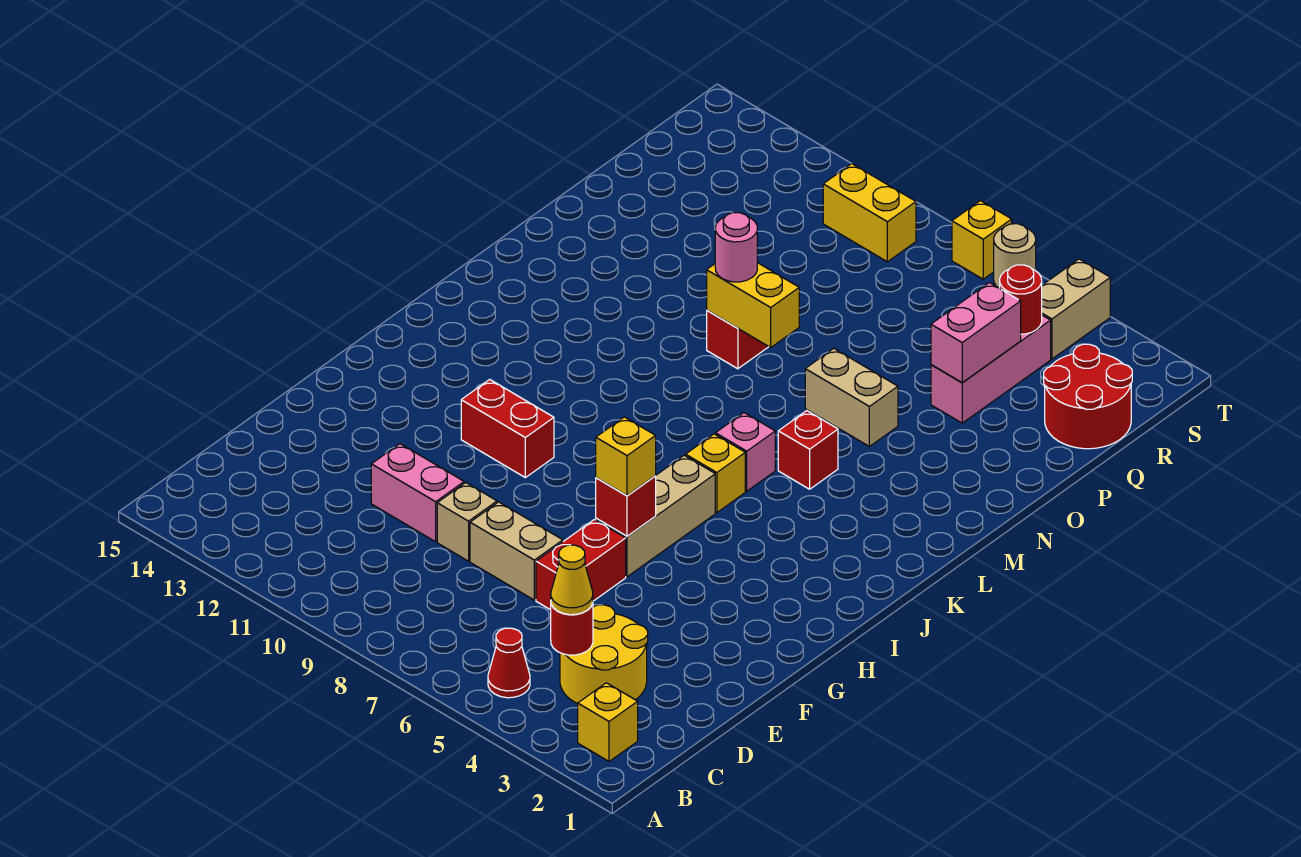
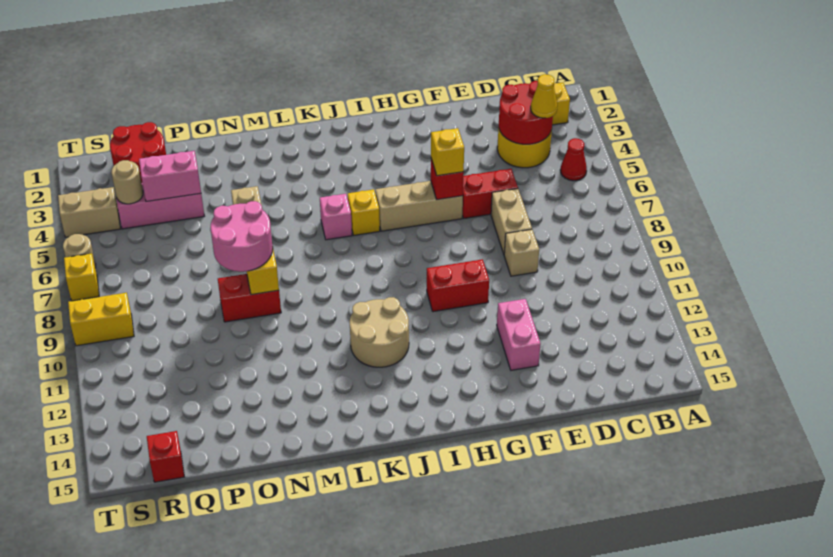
red 1x1 round brick [551,603,593,655] -> red 2x2 round brick [499,81,553,144]
pink 1x2 brick [371,444,464,542] -> pink 1x2 brick moved to [497,299,540,370]
red 1x2 brick [461,379,554,478] -> red 1x2 brick turned to [427,259,489,312]
none -> tan 2x2 round brick [350,297,409,367]
red 1x1 brick [778,411,838,489] -> red 1x1 brick moved to [147,431,184,482]
pink 1x1 round brick [715,213,757,282] -> pink 2x2 round brick [211,201,273,272]
red 1x1 round brick [1000,265,1042,334] -> tan 1x1 round brick [111,160,143,204]
yellow 1x2 brick [823,164,916,262] -> yellow 1x2 brick turned to [68,293,134,346]

